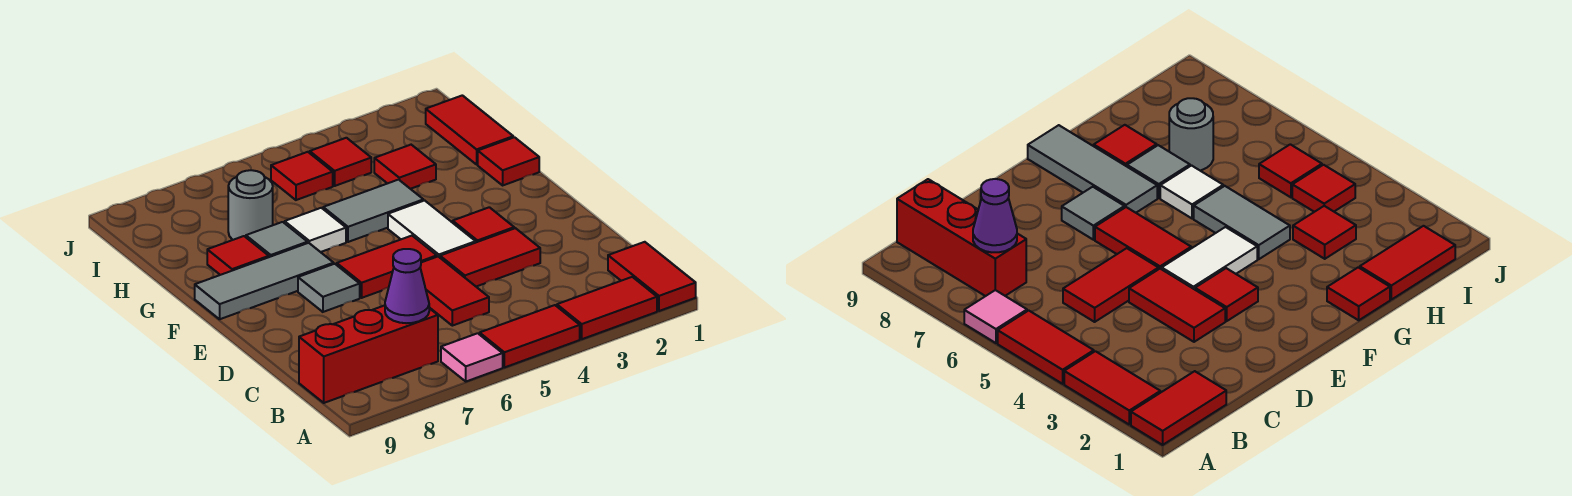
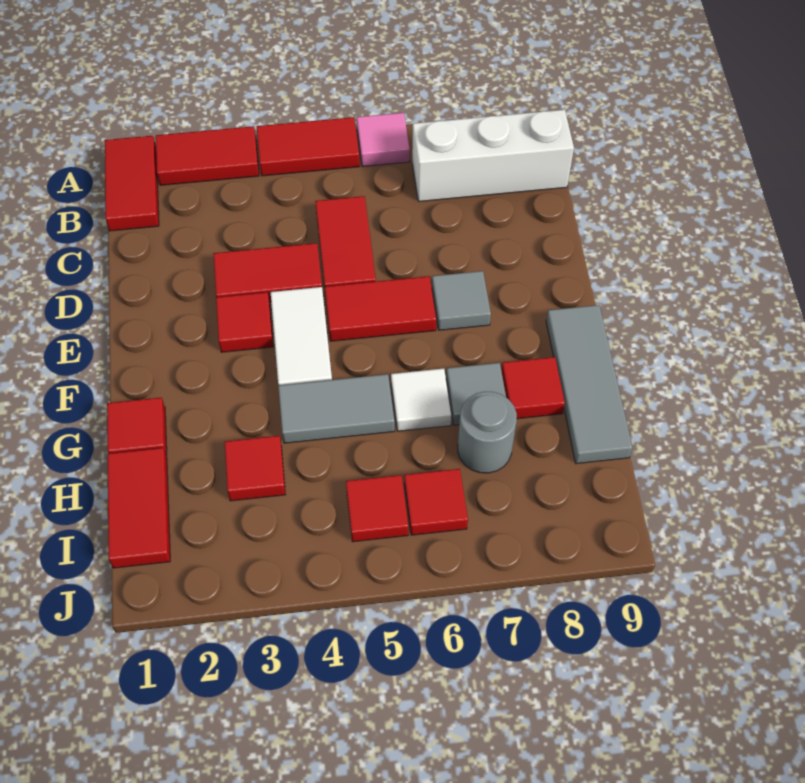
red 1x3 brick [299,305,438,403] -> white 1x3 brick [412,110,574,201]
purple 1x1 cone [385,249,429,323] -> none
grey 1x3 tile [195,243,334,319] -> grey 1x3 tile turned to [546,305,633,464]
red 1x1 tile [310,138,371,186] -> red 1x1 tile moved to [404,469,468,535]

